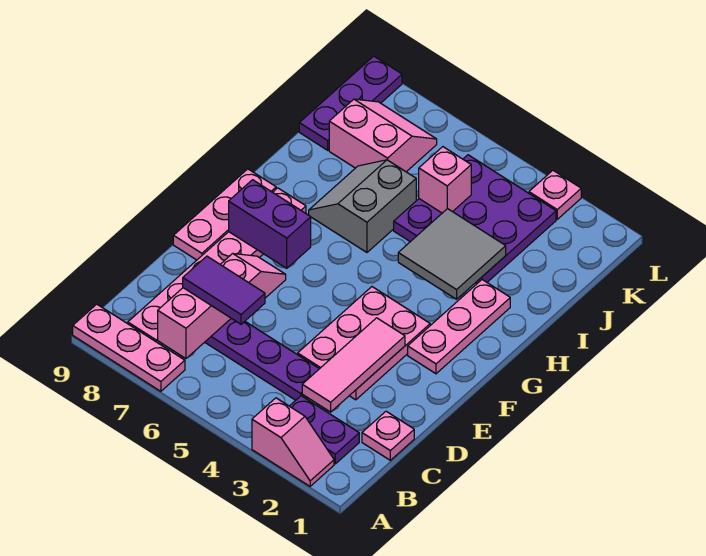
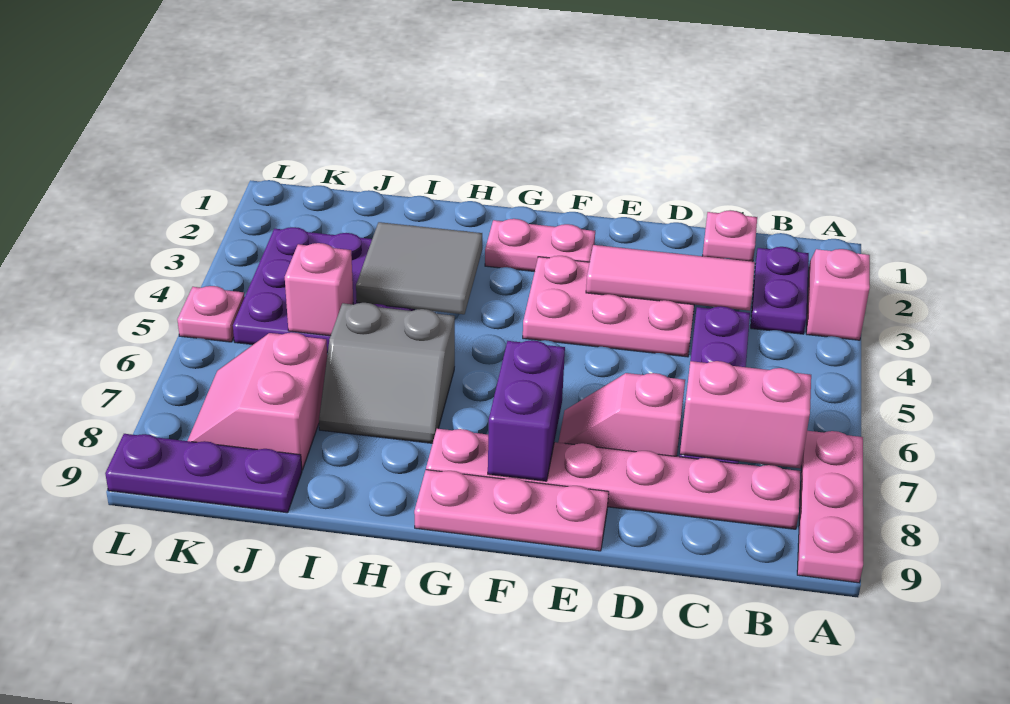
purple 1x2 tile [183,256,265,324] -> none
pink 1x3 plate [408,280,510,374] -> pink 1x2 plate [485,219,595,272]
pink 1x1 plate [529,170,581,219] -> pink 1x1 plate moved to [177,286,245,342]

